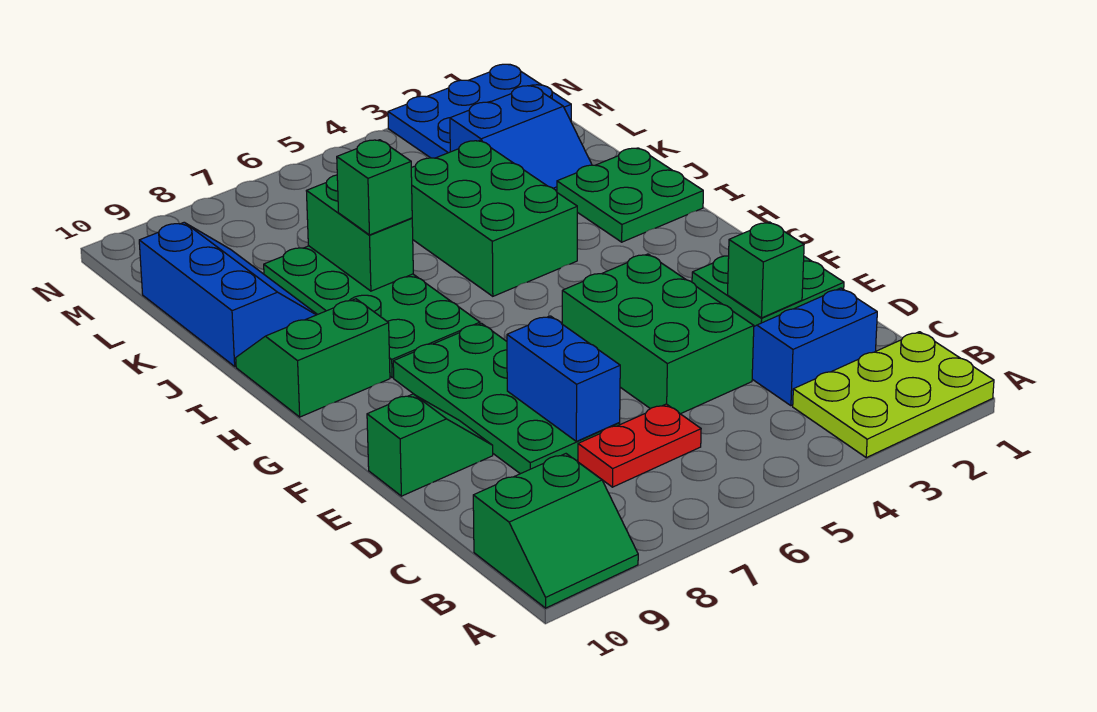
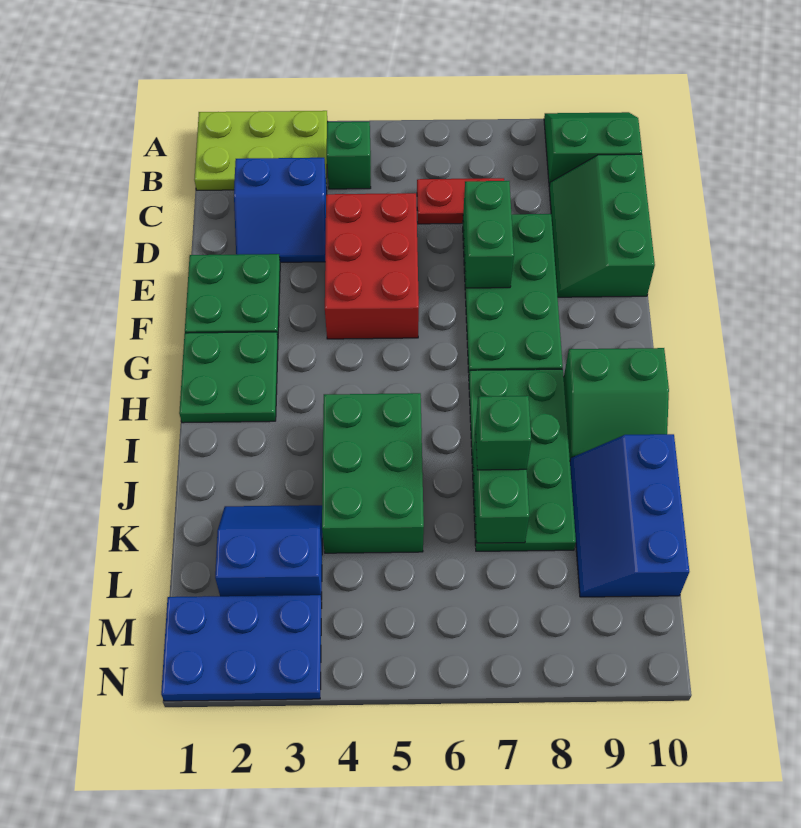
green 2x3 brick [562,254,754,414] -> red 2x3 brick [325,193,419,339]
blue 1x2 brick [507,316,620,441] -> green 1x2 brick [463,181,514,288]
green 1x1 brick [728,222,804,318] -> green 1x1 brick moved to [327,122,371,189]
green 1x2 slope [367,394,493,496] -> green 2x3 slope [549,154,655,297]
green 2x2 plate [557,148,703,242] -> green 2x2 plate moved to [179,332,278,423]

